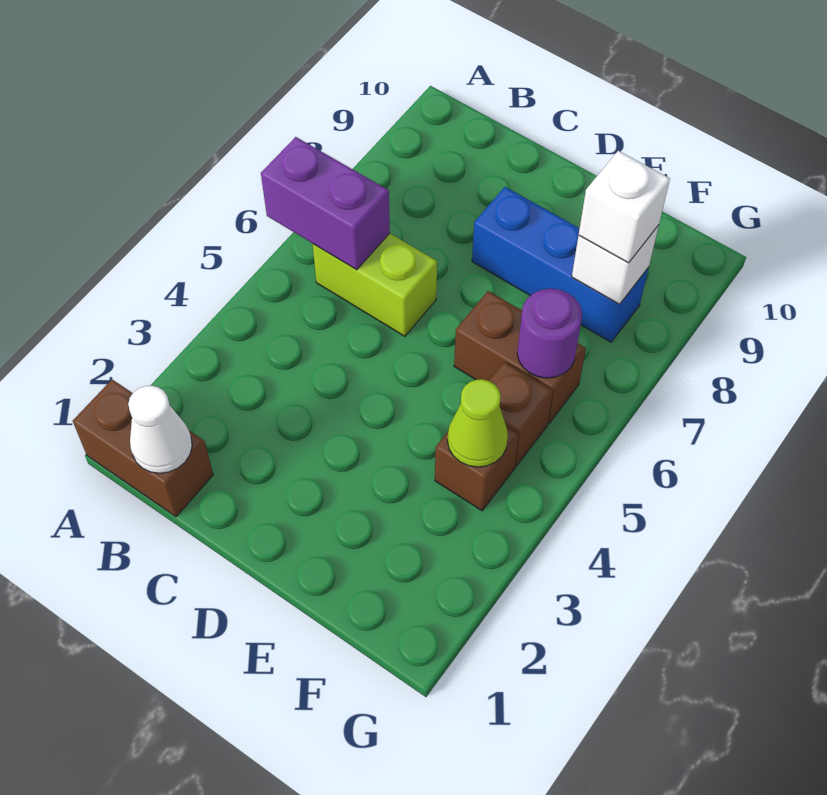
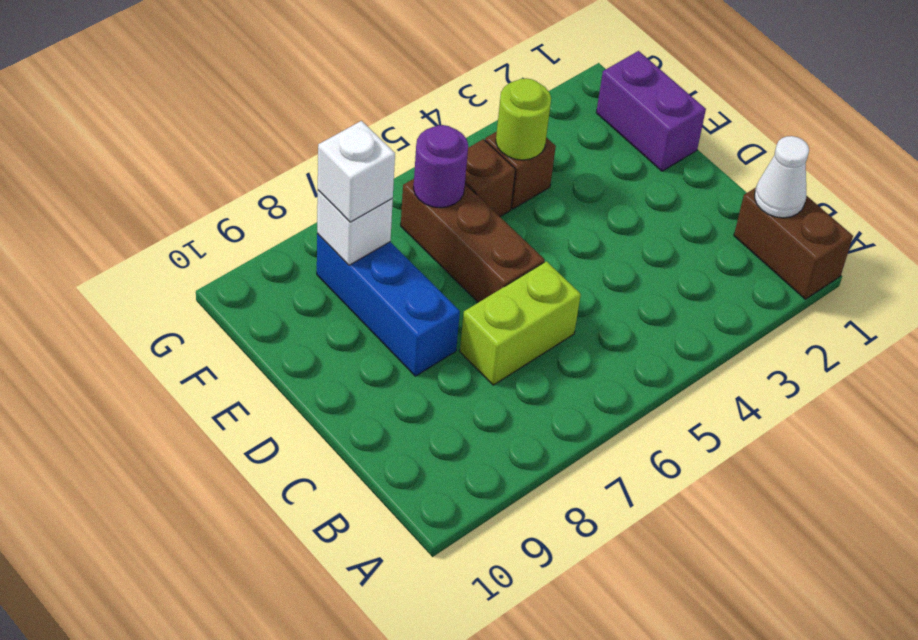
purple 1x2 brick [261,137,390,270] -> purple 1x2 brick moved to [596,51,706,171]
lime 1x2 brick [313,233,437,336] -> lime 1x2 brick turned to [460,261,581,385]
brown 1x2 brick [454,291,586,424] -> brown 1x3 brick [401,179,545,302]
lime 1x1 cone [447,379,508,467] -> lime 1x1 round brick [496,78,551,160]

